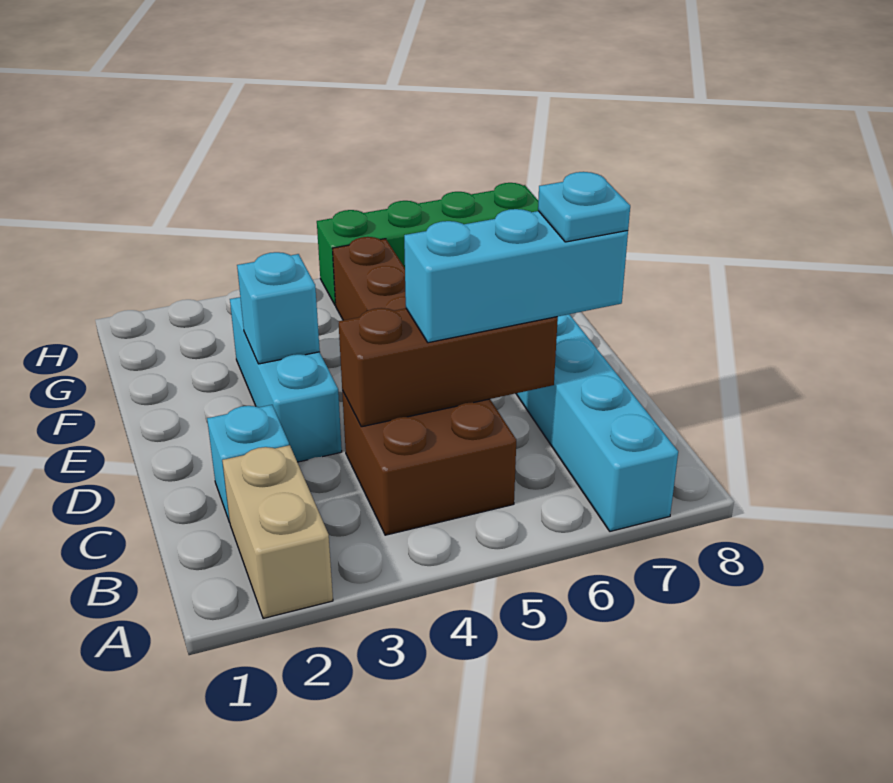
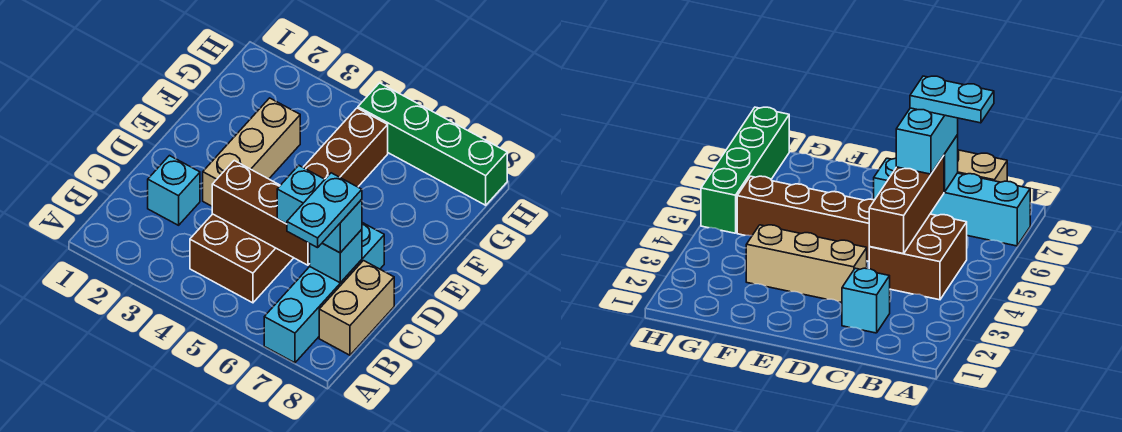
tan 1x2 brick [222,445,333,619] -> tan 1x2 brick moved to [319,261,394,355]
cyan 1x3 brick [404,209,628,343] -> cyan 1x2 brick [277,165,362,253]
cyan 1x1 plate [538,172,630,242] -> cyan 1x2 plate [287,173,362,248]
cyan 1x3 brick [230,297,342,462] -> tan 1x3 brick [203,98,300,206]
cyan 1x1 brick [237,252,320,364] -> cyan 1x1 brick moved to [310,230,362,283]

